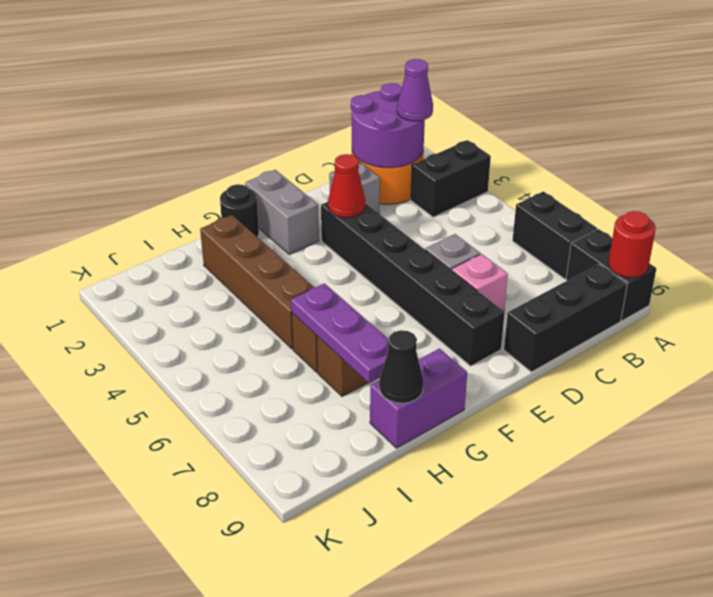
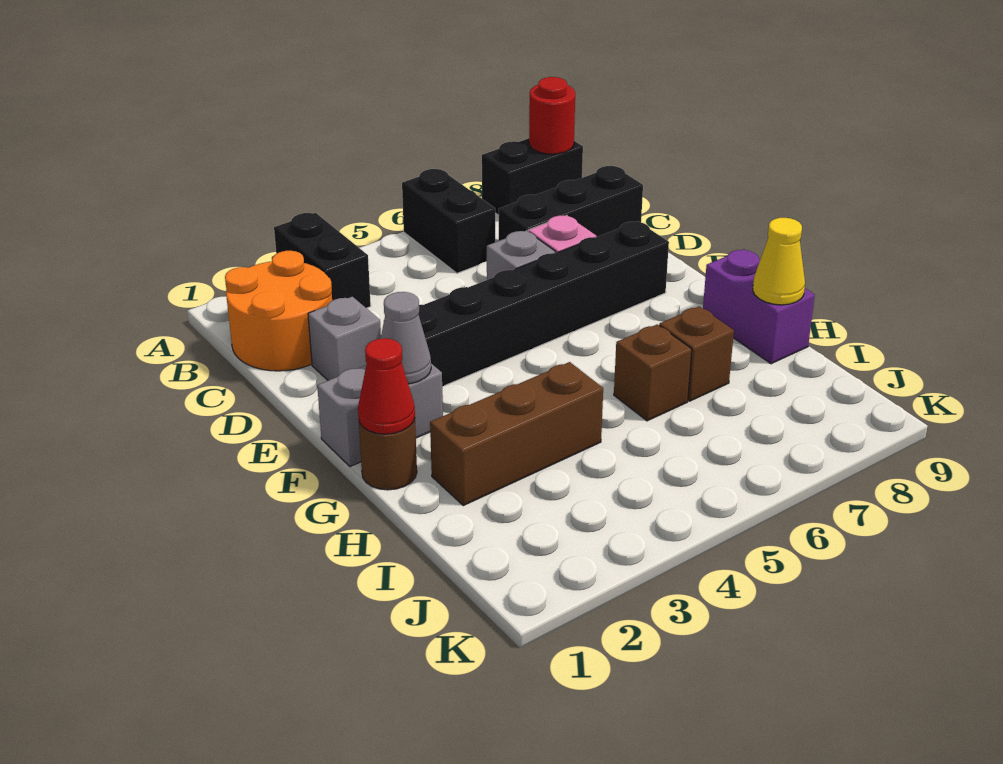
black 1x2 brick [513,191,597,279] -> black 1x2 brick turned to [402,169,495,273]
purple 2x2 round brick [351,83,425,168] -> none
purple 1x1 cone [397,59,433,121] -> none
black 1x3 brick [504,264,627,372] -> black 1x3 brick turned to [499,166,643,241]
red 1x1 cone [328,154,366,218] -> red 1x1 cone moved to [358,338,415,434]
none -> grey 1x1 cone [380,292,431,384]
black 1x1 round brick [220,184,259,237] -> brown 1x1 round brick [359,419,417,490]
brown 1x4 brick [200,215,314,349] -> brown 1x3 brick [430,362,603,506]
purple 1x3 plate [291,284,389,383] -> none
black 1x1 cone [379,330,423,403] -> yellow 1x1 cone [753,218,805,305]

